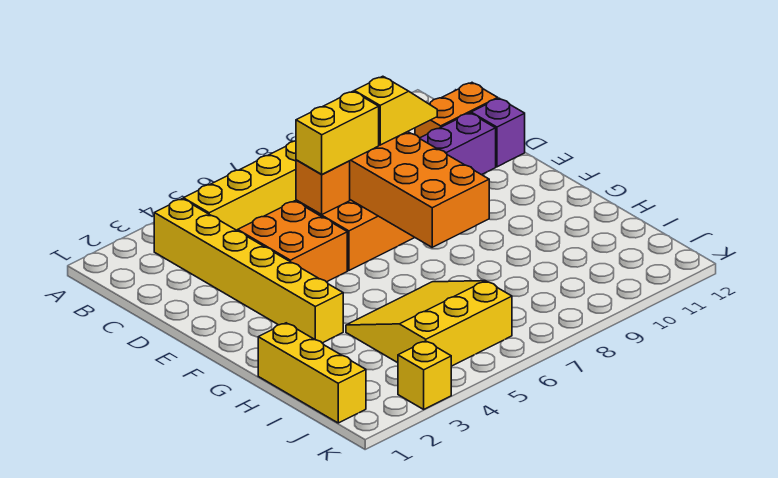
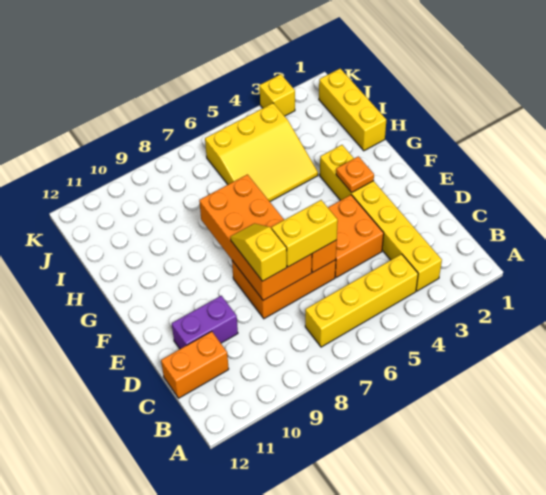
yellow 1x2 slope [354,76,437,145] -> yellow 1x2 slope turned to [230,223,287,281]
purple 1x1 brick [471,98,525,167] -> none
none -> orange 1x1 plate [336,156,374,193]

